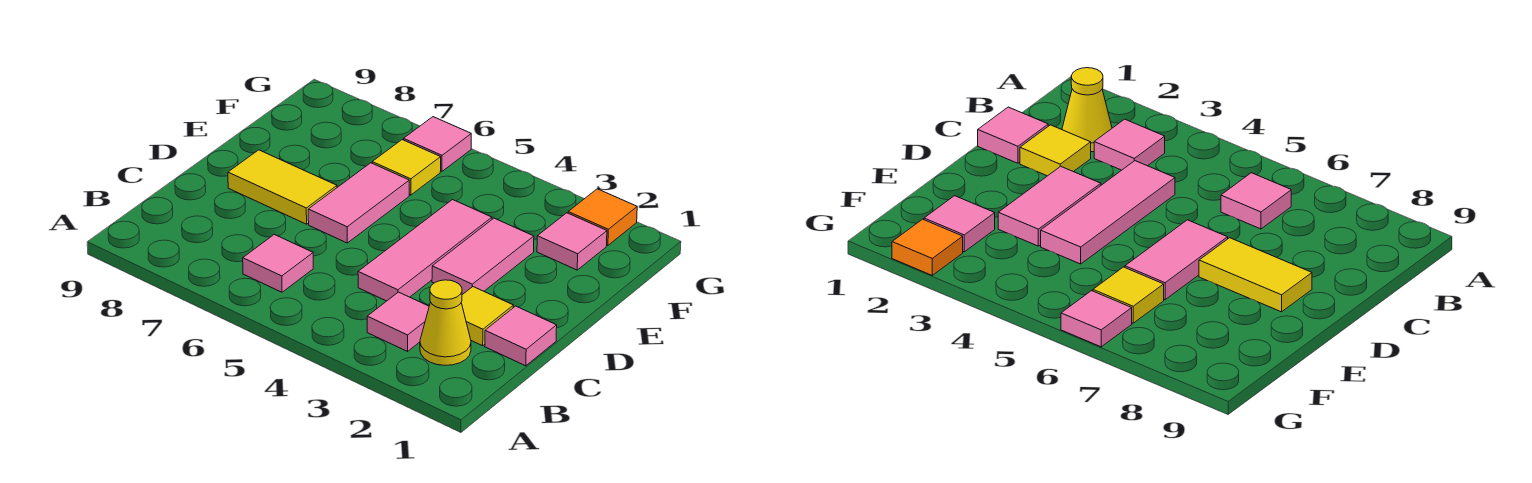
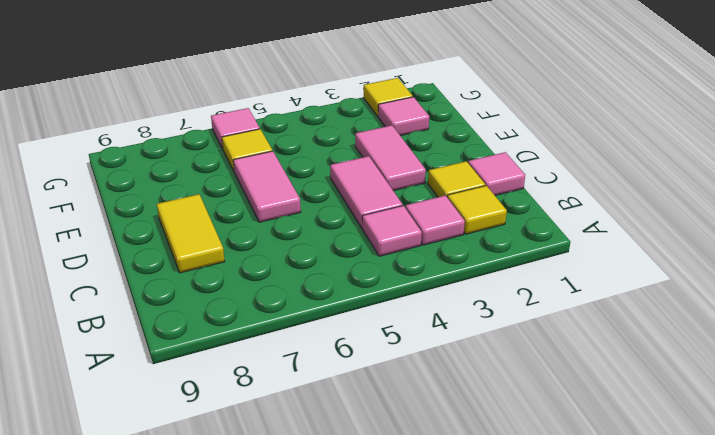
yellow 1x1 cone [420,280,471,365] -> yellow 1x1 tile [447,186,507,234]
pink 1x1 tile [243,235,313,292] -> pink 1x1 tile moved to [362,206,422,256]
pink 1x3 tile [358,200,492,301] -> pink 1x2 tile [330,156,403,228]
yellow 1x2 tile [228,150,337,224] -> yellow 1x2 tile turned to [157,194,225,273]
orange 1x1 tile [568,189,637,246] -> yellow 1x1 tile [363,78,413,116]

